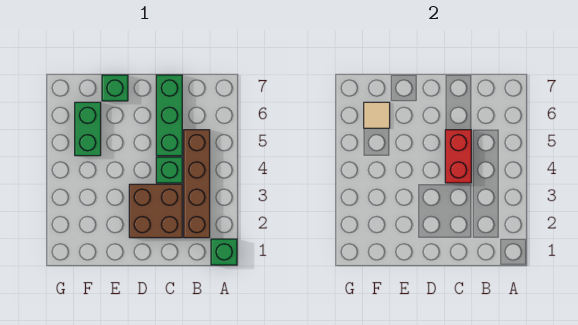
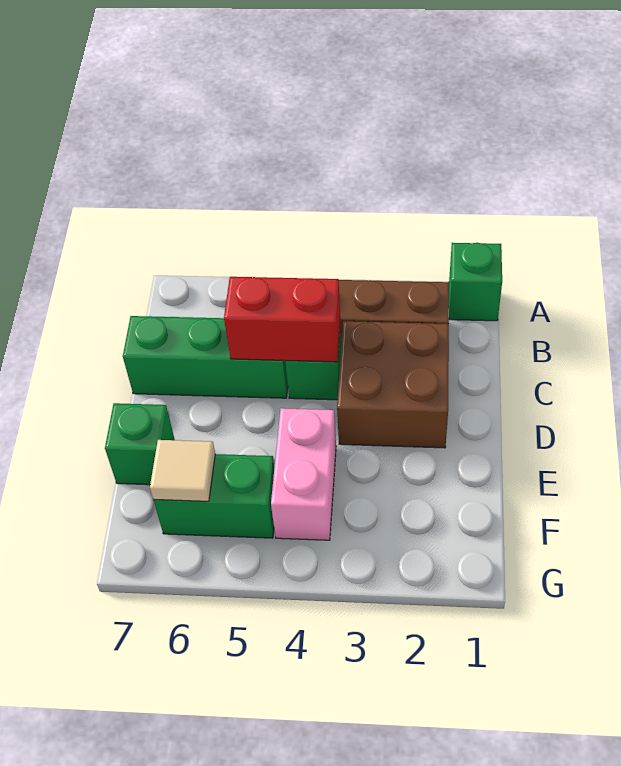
none -> pink 1x2 brick [271,408,336,540]

